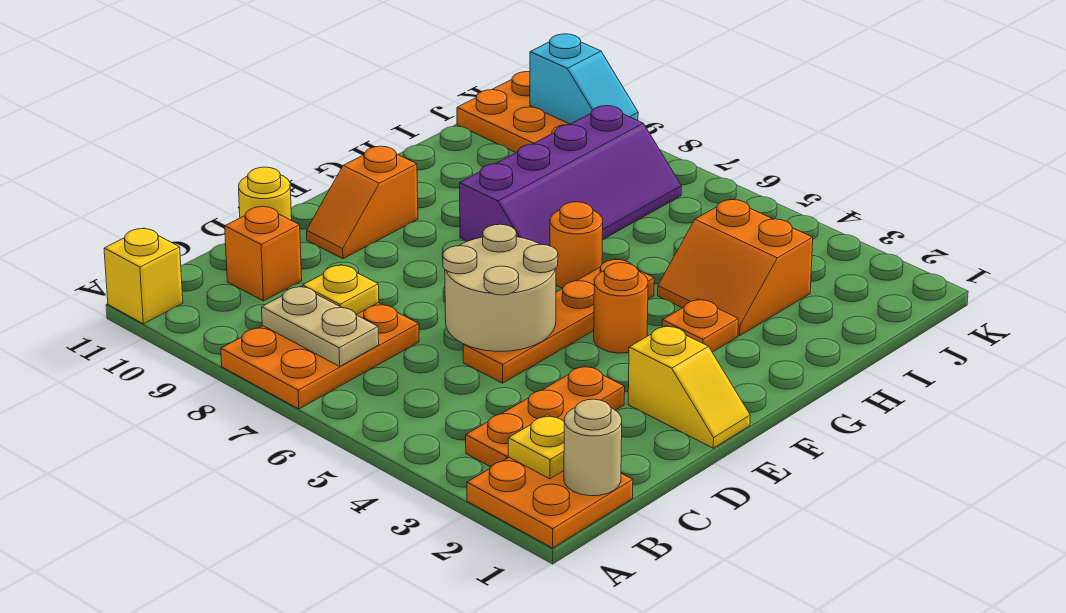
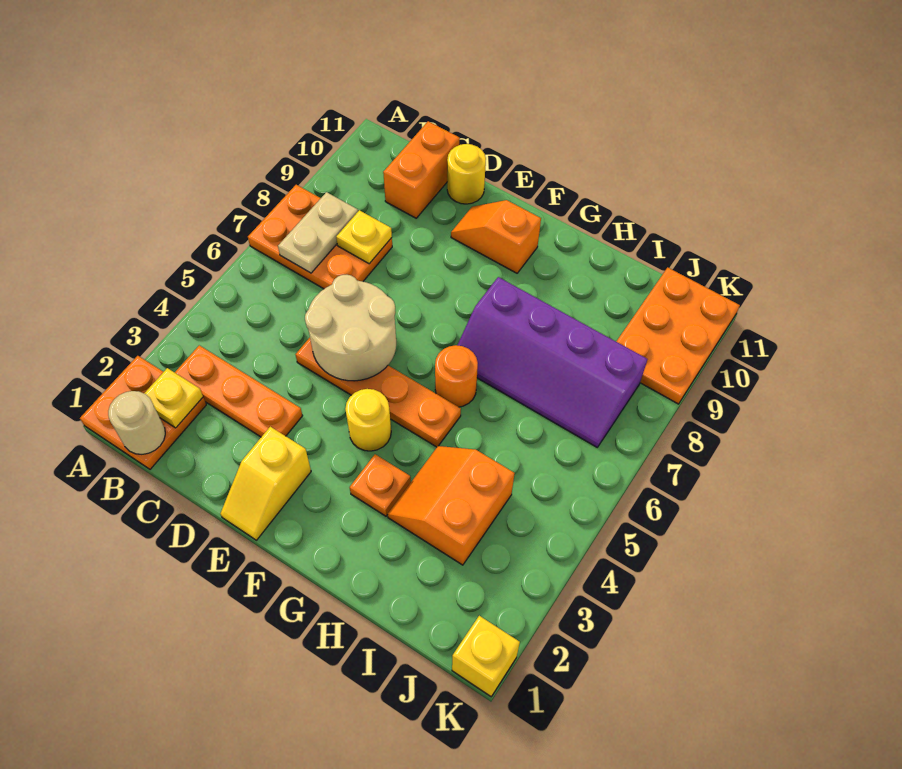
yellow 1x1 brick [104,228,183,324] -> yellow 1x1 brick moved to [452,616,520,697]
orange 1x1 brick [225,206,302,301] -> orange 1x2 brick [383,121,460,218]
orange 1x1 round brick [594,263,648,353] -> yellow 1x1 round brick [345,389,391,451]
cyan 1x2 slope [530,34,638,124] -> none

